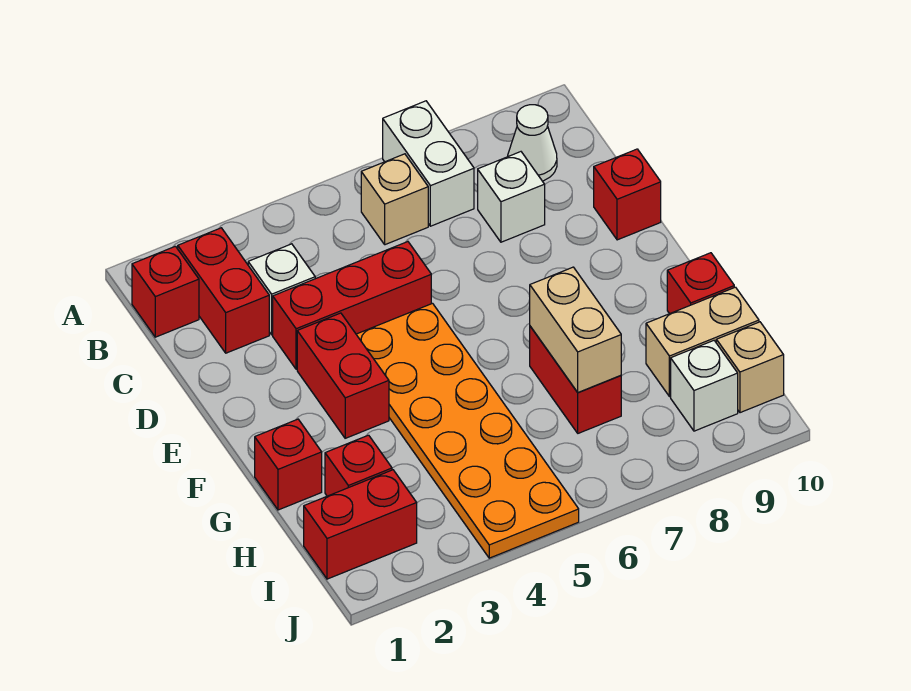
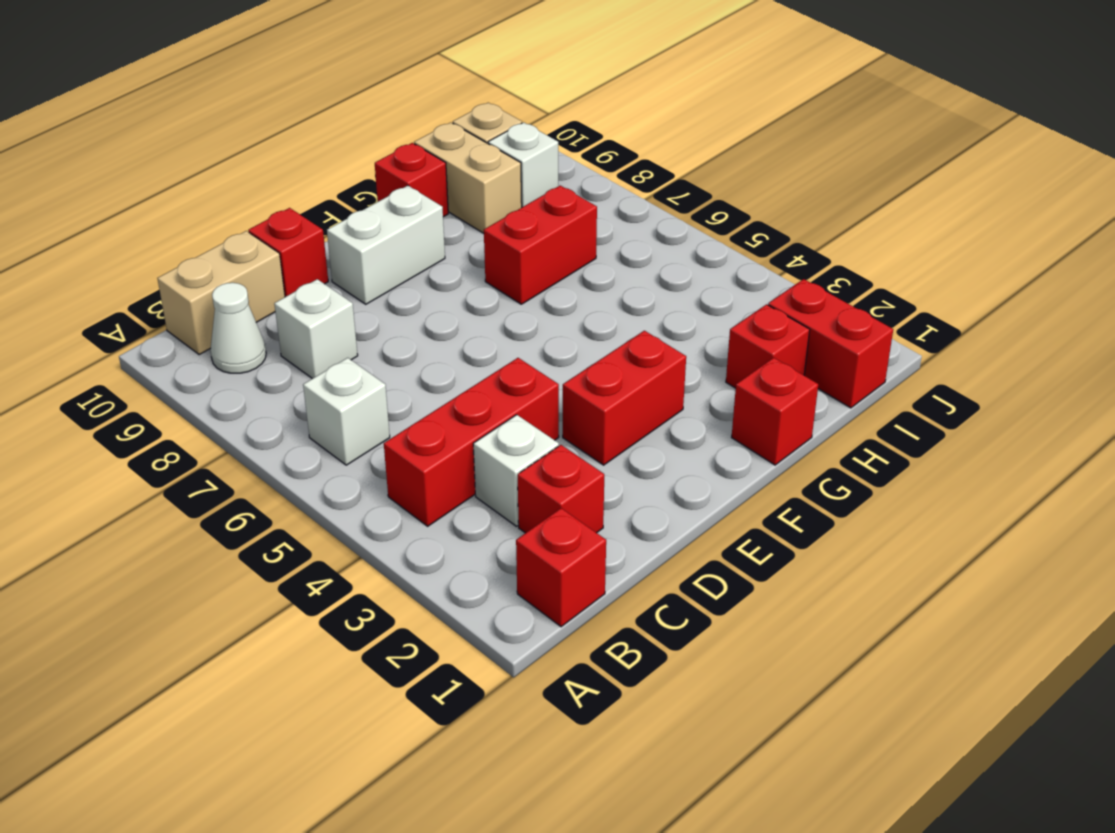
white 1x2 brick [383,101,474,226] -> white 1x2 brick moved to [327,186,445,304]
red 1x2 brick [178,228,269,353] -> red 1x1 brick [518,445,604,533]
tan 1x1 brick [361,154,428,245] -> white 1x1 brick [303,358,390,465]
red 1x3 brick [273,242,431,369] -> red 1x3 brick turned to [384,358,559,526]
orange 2x6 plate [356,303,579,558] -> none
tan 1x2 brick [530,267,621,393] -> tan 1x2 brick moved to [157,231,285,355]

